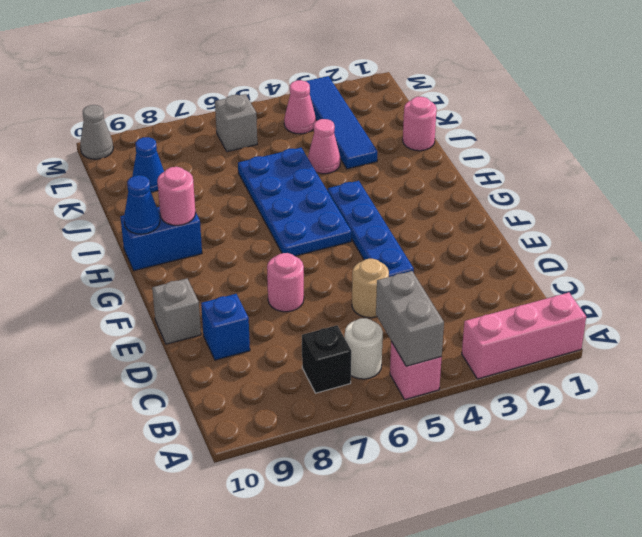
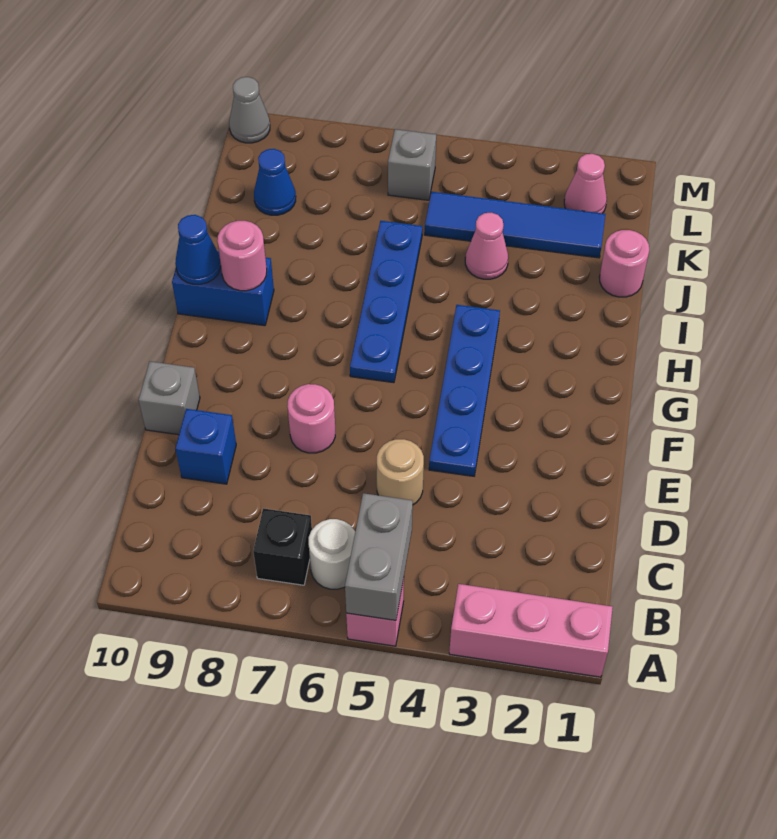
blue 2x4 plate [238,148,352,256] -> blue 1x4 plate [350,221,422,383]
blue 1x4 tile [306,76,377,169] -> blue 1x4 tile turned to [425,192,605,258]
pink 1x1 cone [284,80,316,134] -> pink 1x1 cone moved to [564,154,607,213]

